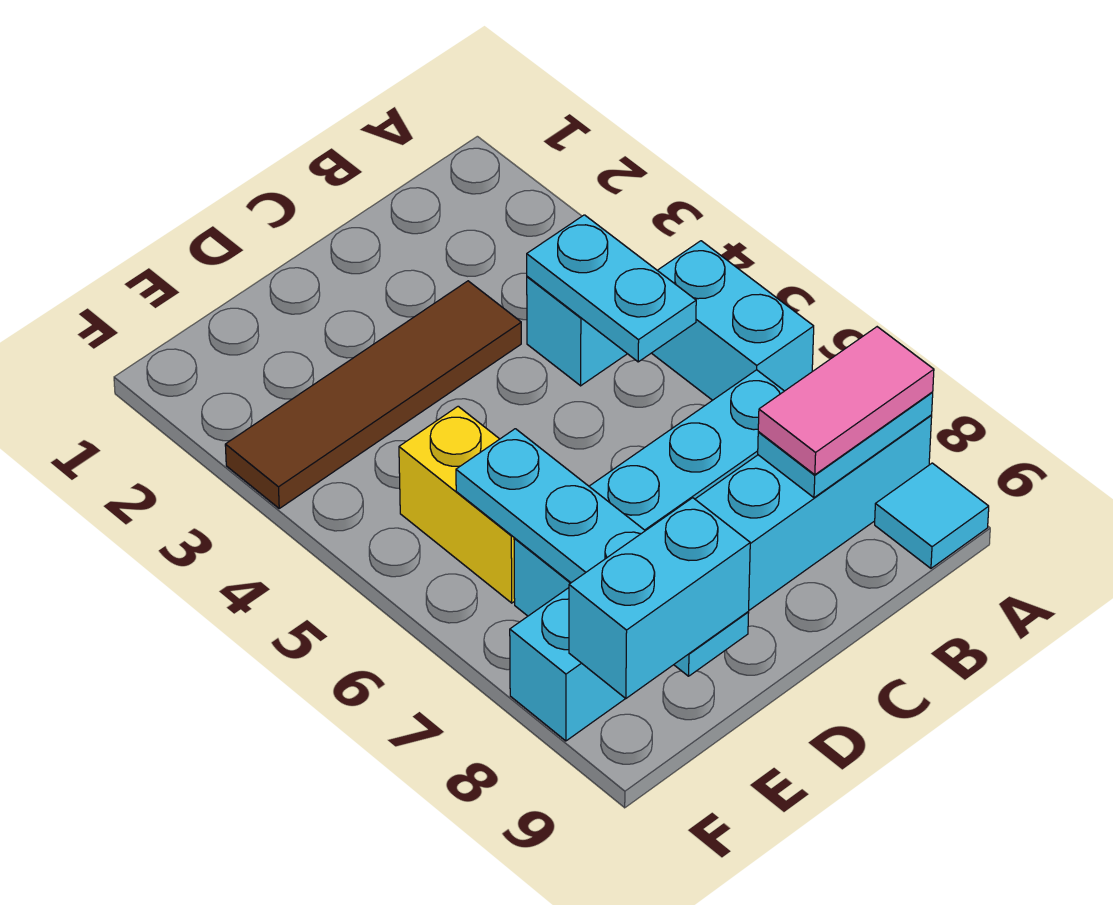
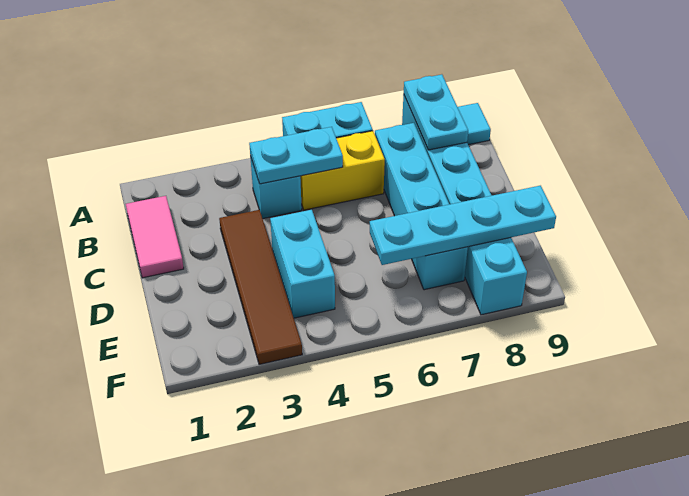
pink 1x2 tile [758,327,934,475] -> pink 1x2 tile moved to [126,196,184,278]
yellow 1x2 brick [399,406,515,603] -> yellow 1x2 brick moved to [300,131,385,210]
cyan 1x2 brick [569,498,750,699] -> cyan 1x2 brick moved to [270,210,335,318]

